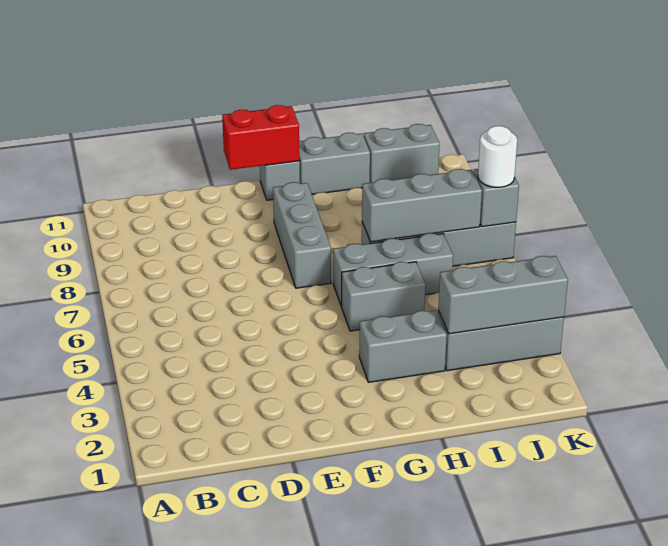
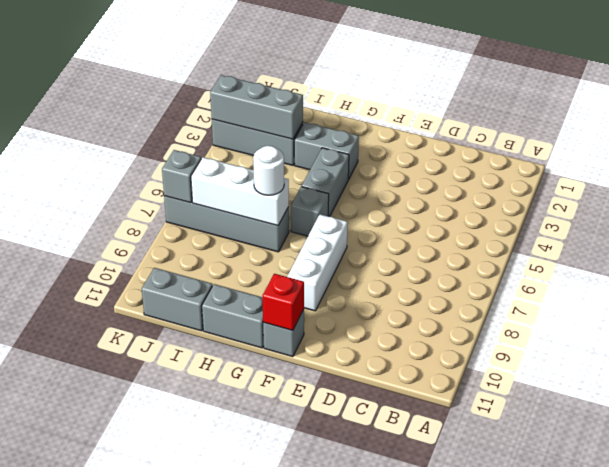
red 1x2 brick [222,105,300,170] -> red 1x1 brick [263,274,304,330]
grey 1x3 brick [273,182,331,288] -> white 1x3 brick [287,214,348,311]
grey 1x2 brick [341,262,426,331] -> grey 1x2 brick turned to [302,148,349,217]
grey 1x3 brick [333,233,453,306] -> grey 1x1 brick [291,187,329,236]
grey 1x3 brick [362,169,482,242] -> white 1x3 brick [191,157,289,226]
white 1x1 round brick [478,126,517,187] -> white 1x1 round brick moved to [253,146,284,195]

